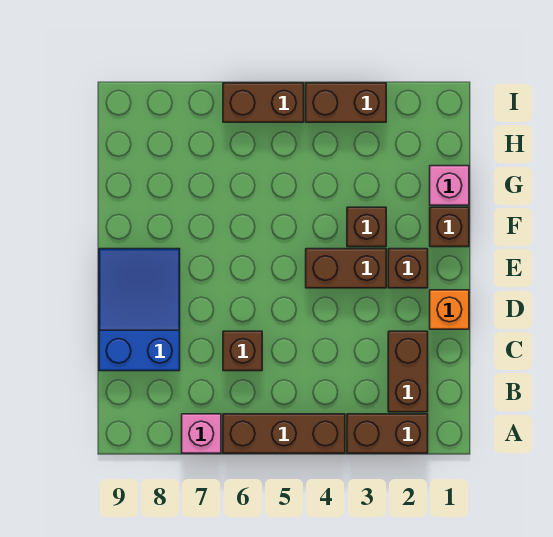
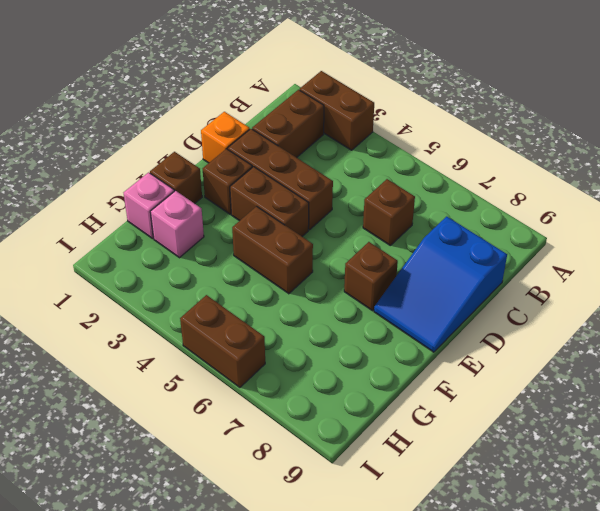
brown 1x3 brick [223,414,345,453] -> brown 1x3 brick moved to [228,129,333,230]
pink 1x1 brick [182,414,221,453] -> pink 1x1 brick moved to [150,191,204,258]
brown 1x1 brick [347,207,386,247] -> brown 1x1 brick moved to [344,242,398,311]
brown 1x2 brick [306,83,386,122] -> brown 1x2 brick moved to [232,206,313,294]

